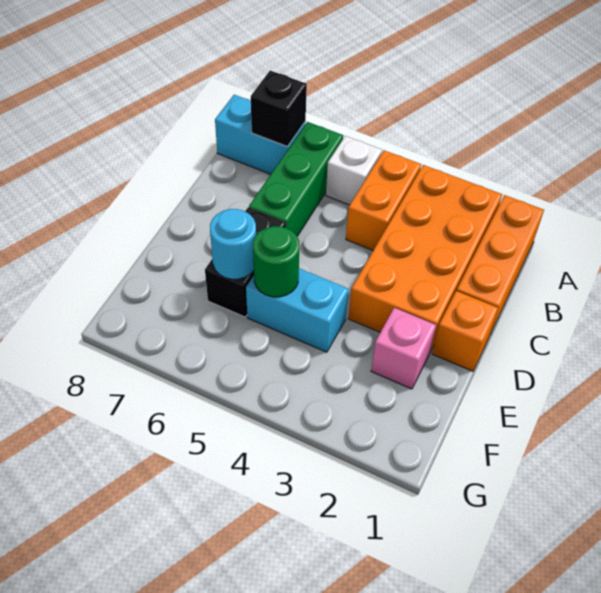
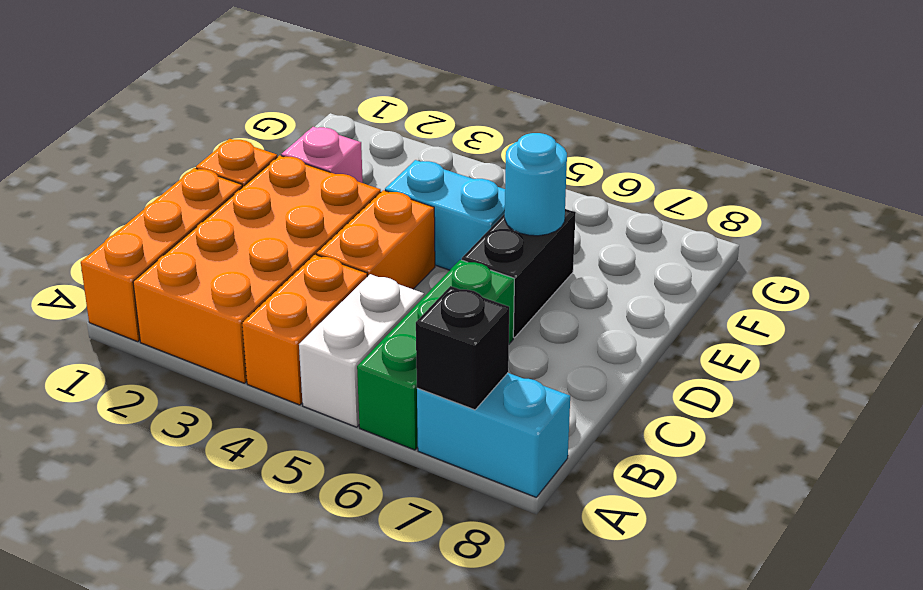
white 1x1 brick [326,136,382,205] -> white 1x2 brick [299,274,424,427]
none -> orange 1x2 brick [317,190,435,289]
green 1x1 round brick [253,226,299,297] -> none

